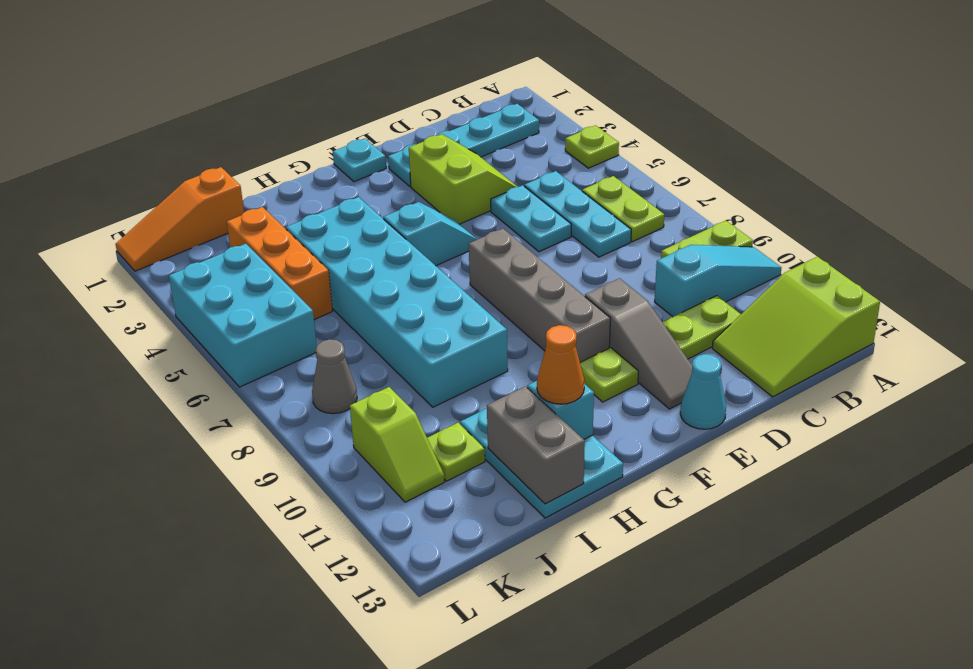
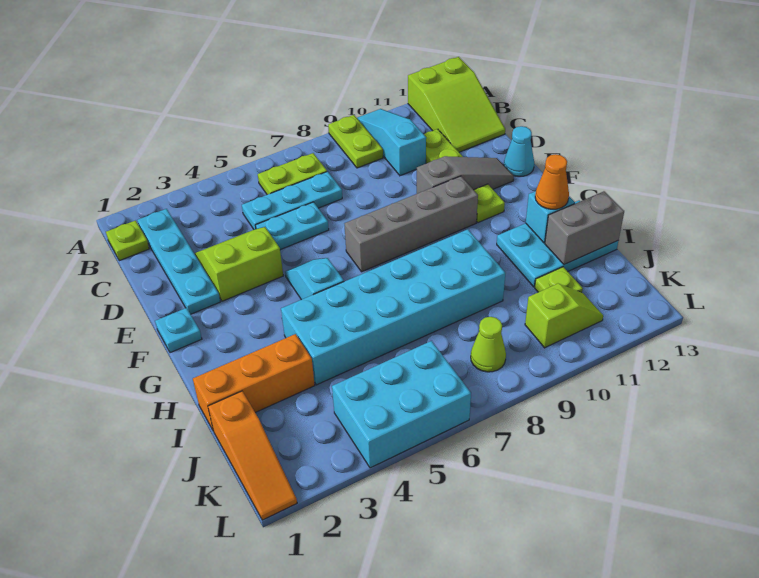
lime 1x1 plate [565,126,619,168] -> lime 1x1 plate moved to [106,221,149,261]
orange 1x3 brick [227,207,333,320] -> orange 1x3 brick moved to [193,334,315,431]
grey 1x1 cone [312,339,357,414] -> lime 1x1 cone [471,317,506,372]

